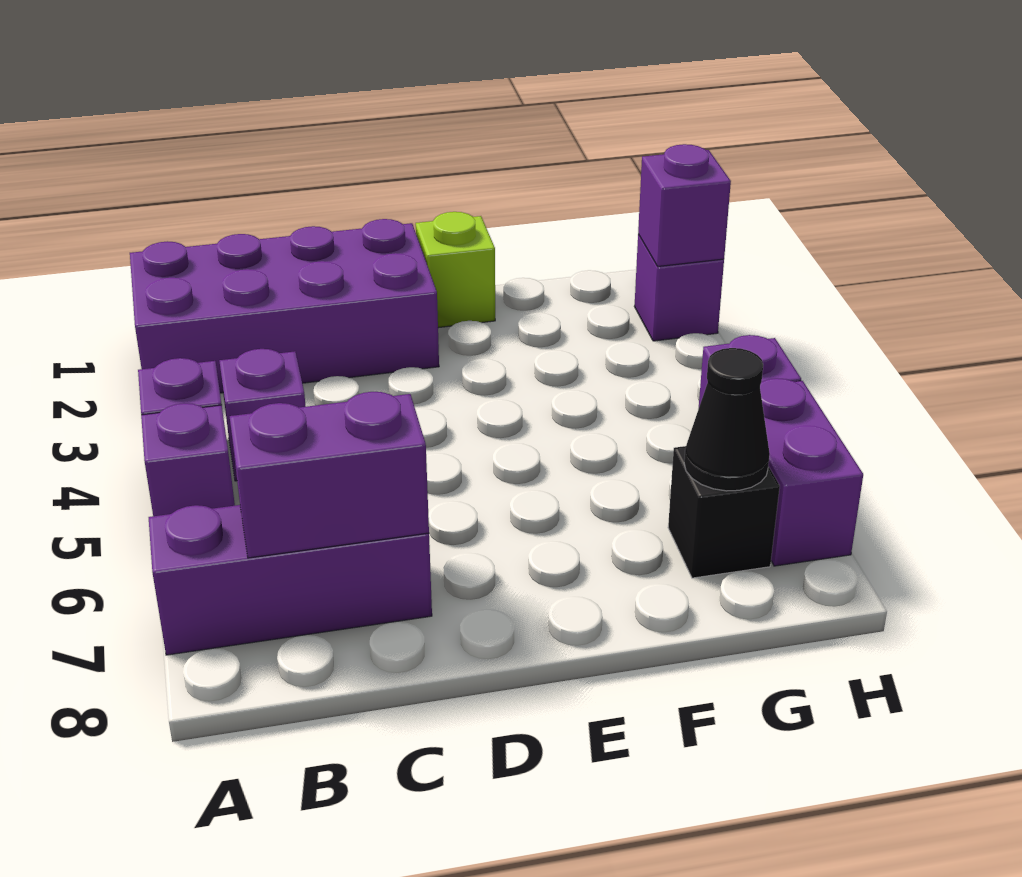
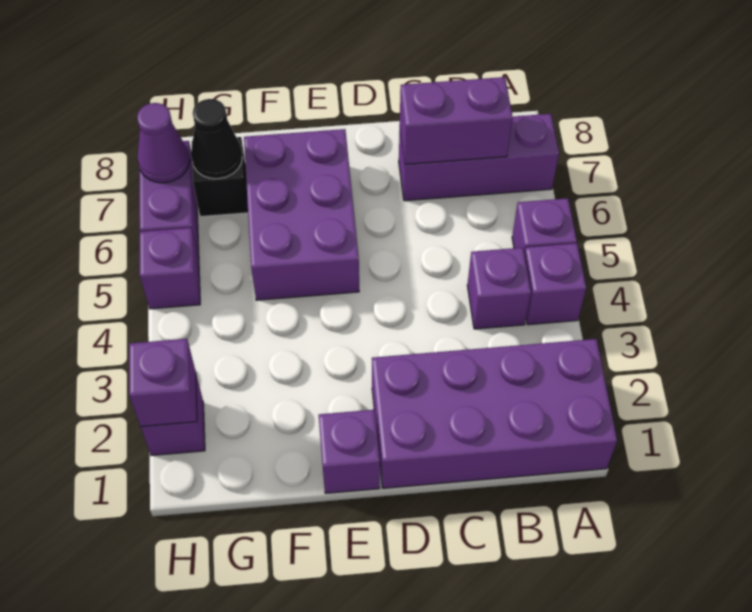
lime 1x1 brick [416,212,495,328] -> purple 1x1 brick [319,410,380,493]
none -> purple 2x3 brick [244,129,359,300]
none -> purple 1x1 cone [137,103,190,183]

